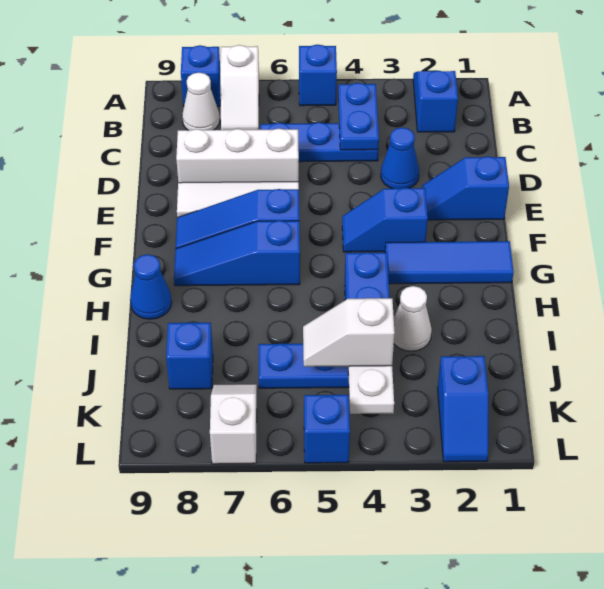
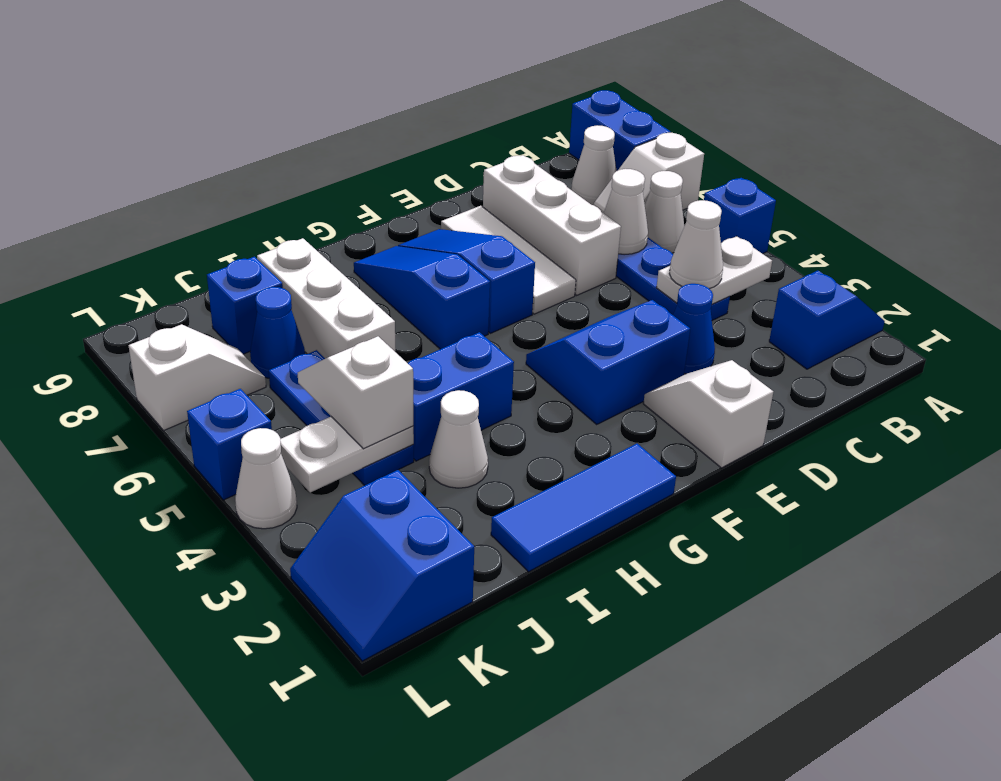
blue 1x1 brick [181,45,221,106] -> blue 1x2 brick [569,90,670,171]
blue 1x2 plate [338,83,379,150] -> white 1x2 plate [656,236,772,304]
none -> white 1x1 cone [645,171,684,253]
none -> white 1x1 cone [669,200,723,289]
none -> white 1x1 cone [604,169,648,255]
blue 1x2 slope [422,156,509,220] -> white 1x2 slope [643,360,773,468]
blue 1x2 slope [342,188,428,252] -> blue 2x2 slope [526,300,690,424]
blue 1x3 tile [385,241,514,284] -> blue 1x3 tile turned to [491,444,676,572]
blue 1x1 cone [130,254,172,319] -> blue 1x1 cone moved to [250,287,305,378]
none -> white 1x3 brick [257,238,395,359]
blue 1x2 slope [438,356,488,462] -> blue 2x2 slope [290,470,474,661]
none -> white 1x1 cone [235,428,297,529]

